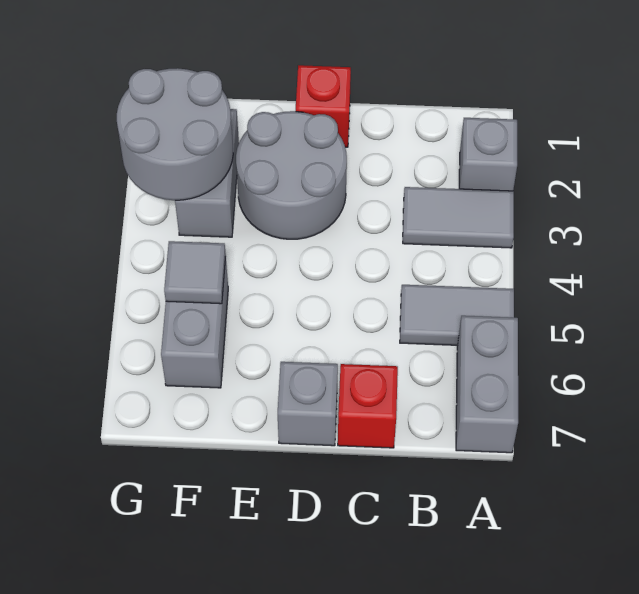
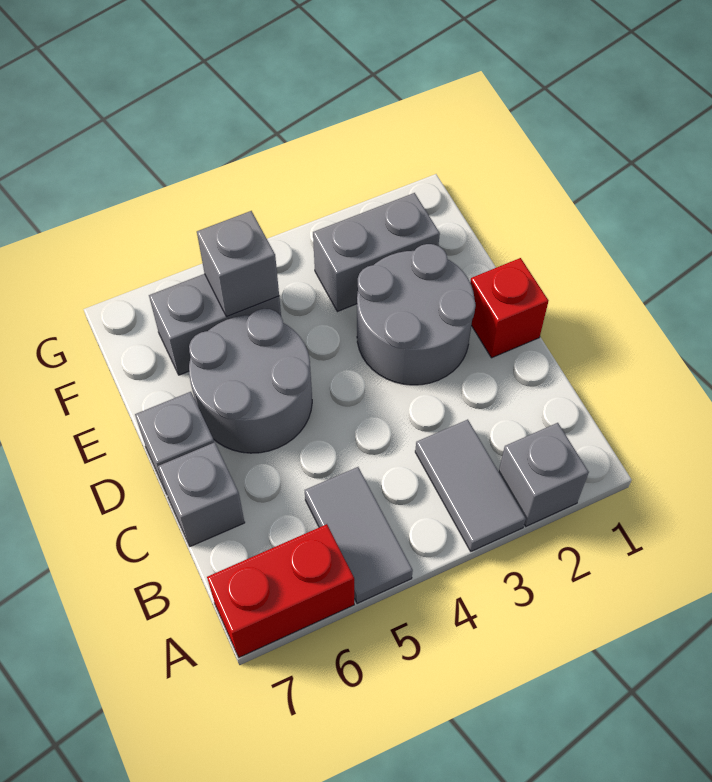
grey 1x2 brick [456,316,518,453] -> red 1x2 brick [207,524,354,657]
red 1x1 brick [338,364,398,448] -> grey 1x1 brick [158,442,245,547]
grey 2x2 round brick [117,68,233,200] -> grey 2x2 round brick moved to [189,309,312,453]
grey 1x1 tile [164,241,226,304] -> grey 1x1 brick [197,211,279,317]

